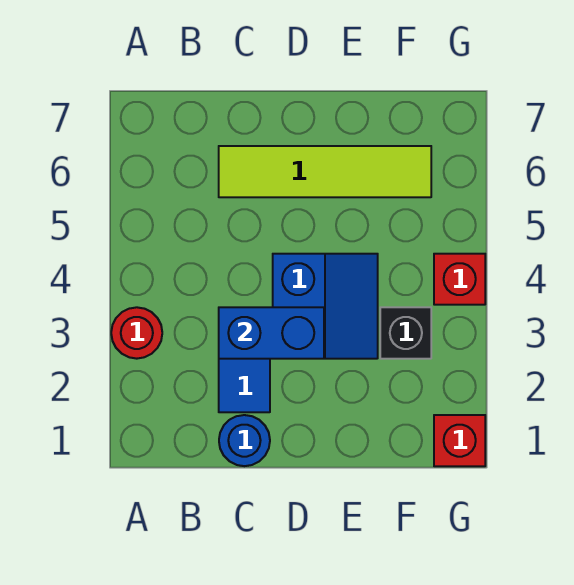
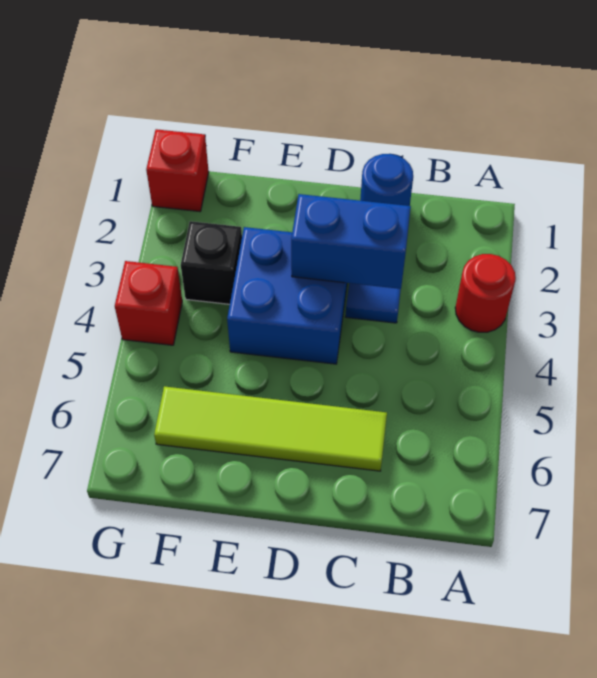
blue 2x2 slope [273,254,378,359] -> blue 2x2 brick [227,227,347,364]

